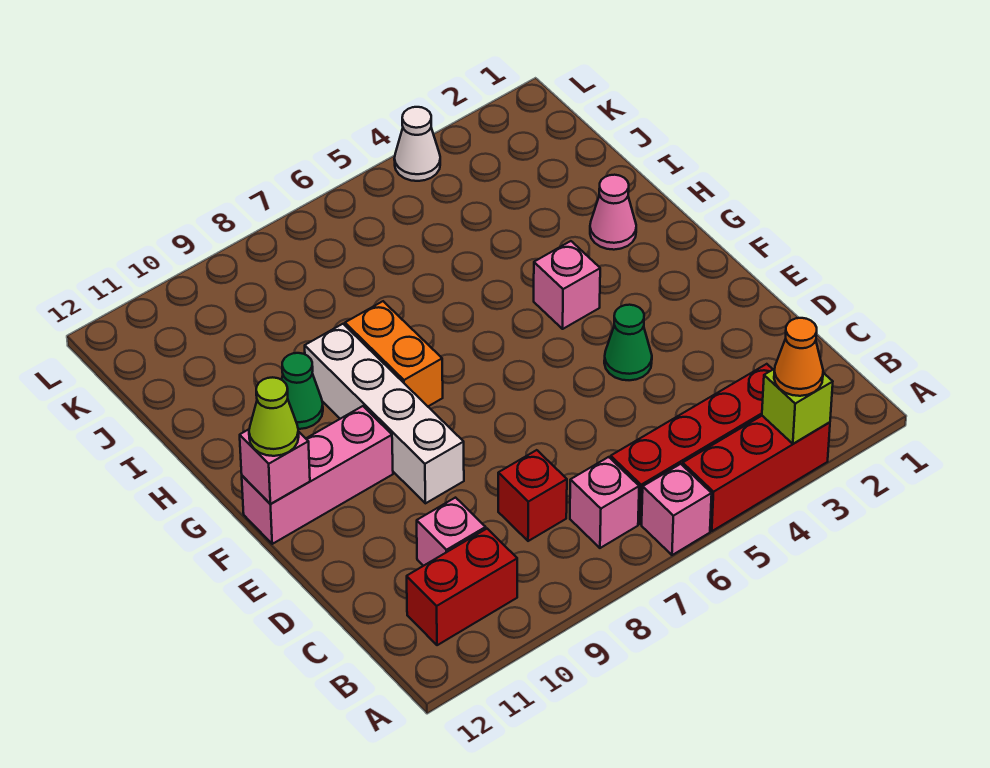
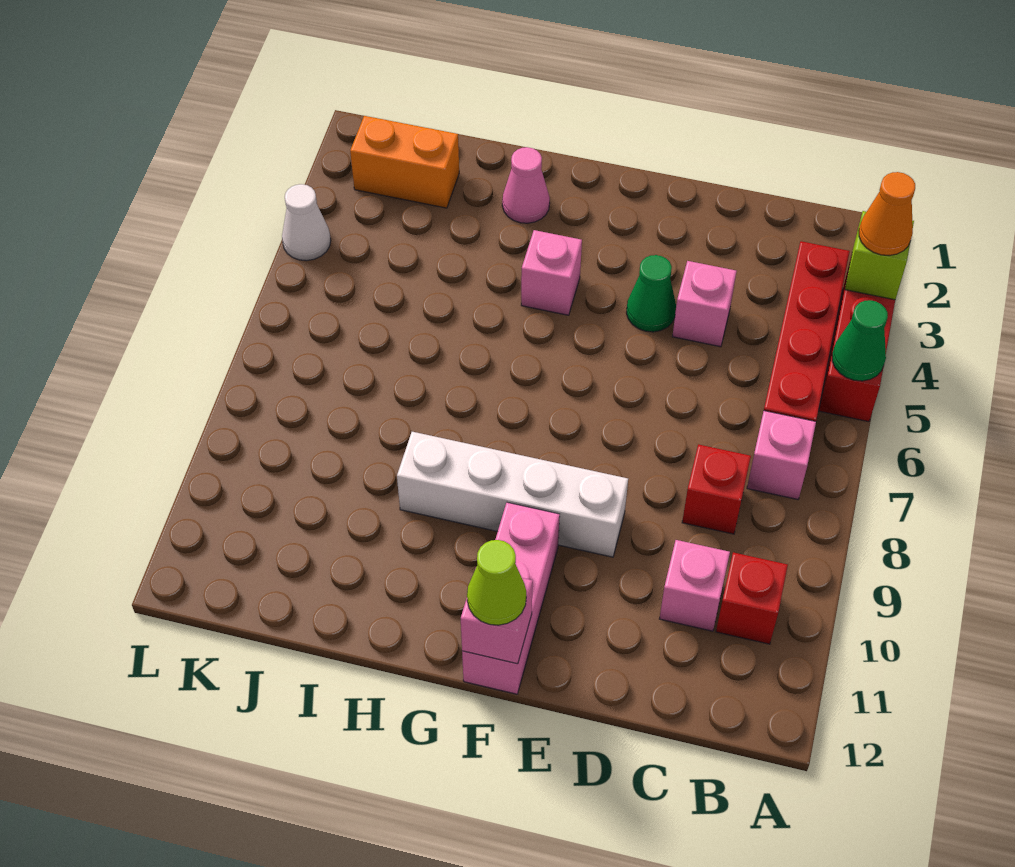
pink 1x1 brick [642,464,712,555] -> pink 1x1 brick moved to [672,261,736,347]
red 1x2 brick [407,529,517,645] -> red 1x1 brick [716,552,788,644]
orange 1x2 brick [345,301,443,406] -> orange 1x2 brick moved to [350,116,459,208]
green 1x1 cone [282,353,323,429] -> green 1x1 cone moved to [832,300,888,381]

